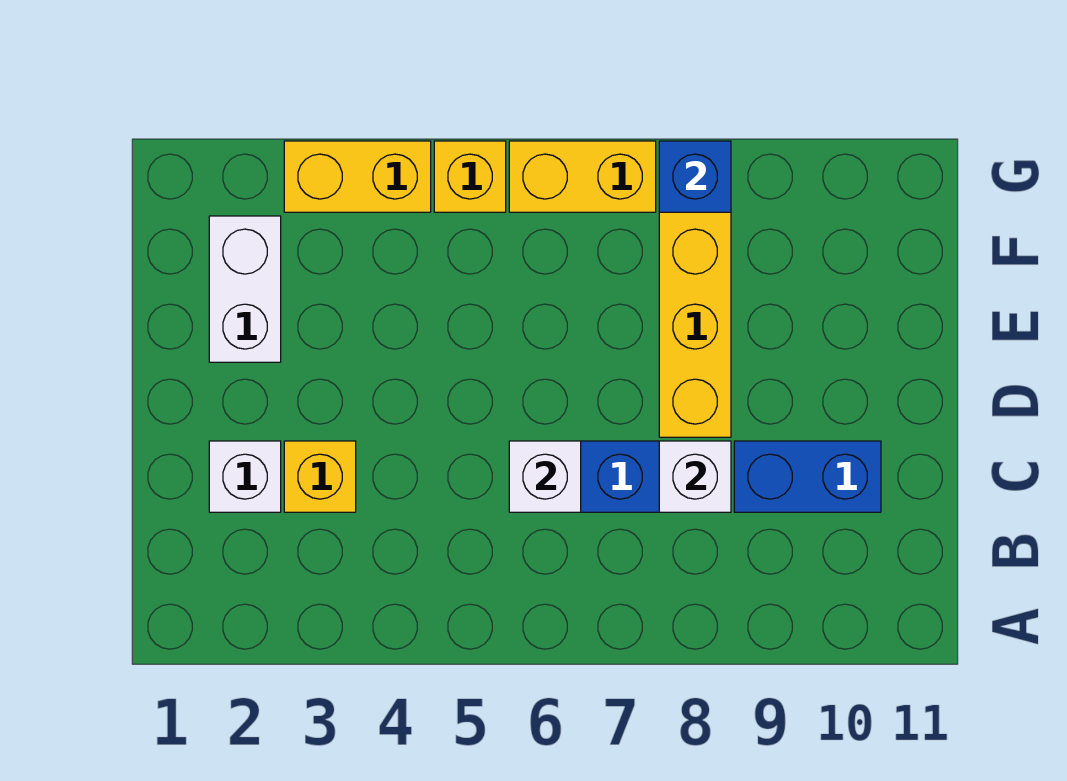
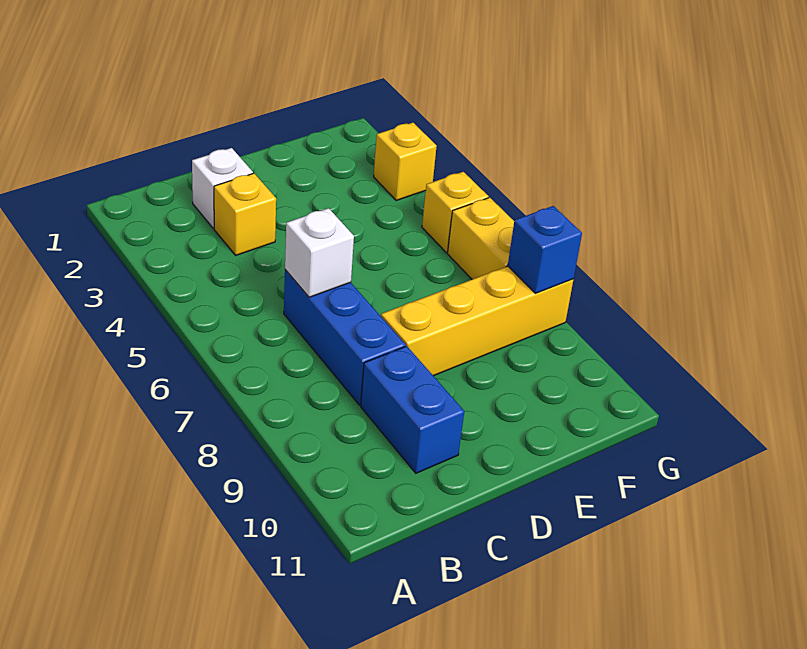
white 1x1 brick [659,441,731,512] -> none
white 1x2 brick [209,216,281,362] -> none
yellow 1x2 brick [284,141,431,212] -> yellow 1x1 brick [374,123,437,200]

